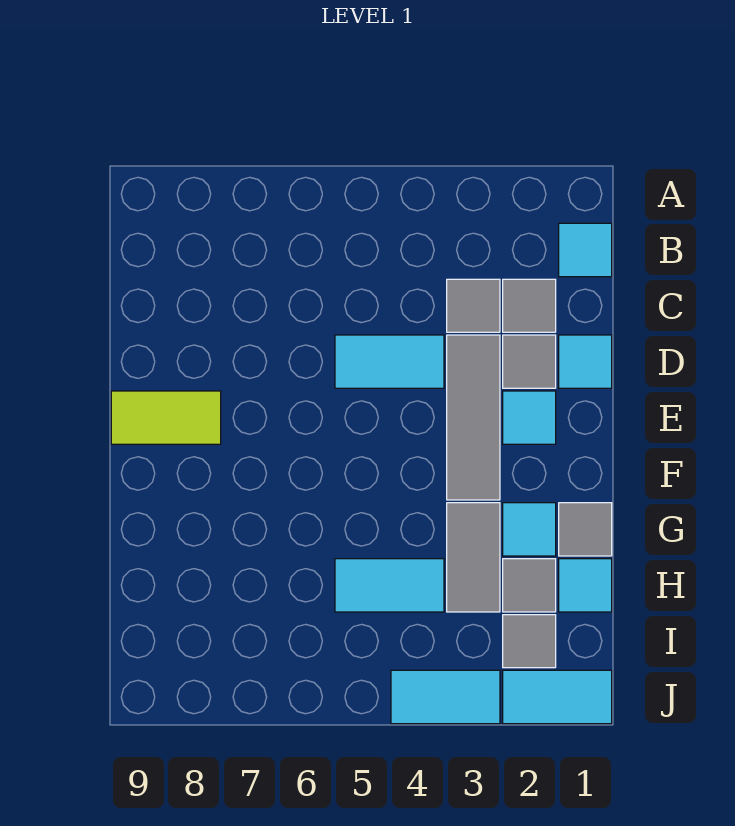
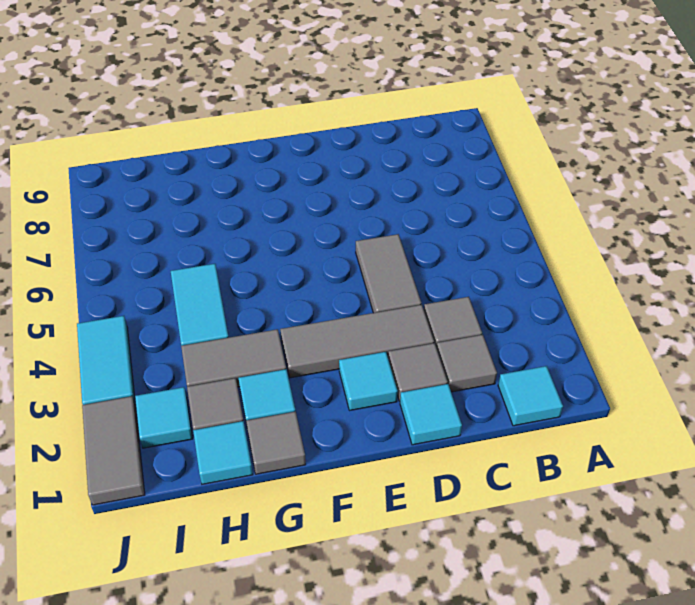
cyan 1x2 tile [335,335,444,388] -> grey 1x2 tile [356,234,421,313]
lime 1x2 tile [111,391,221,444] -> none
grey 1x1 tile [503,615,556,668] -> cyan 1x1 tile [135,387,193,448]
cyan 1x2 tile [503,670,612,724] -> grey 1x2 tile [82,396,145,505]

